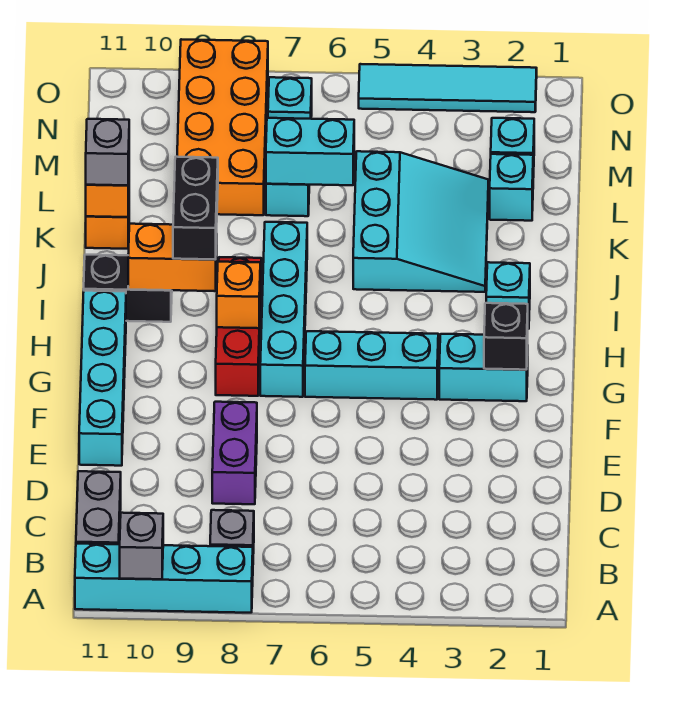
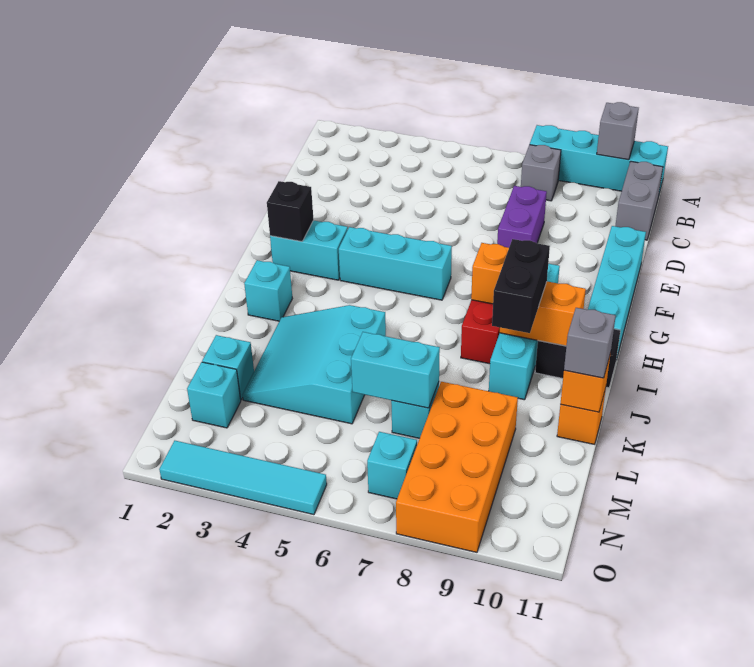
cyan 1x4 brick [260,222,307,397] -> cyan 1x4 brick moved to [489,264,560,400]

